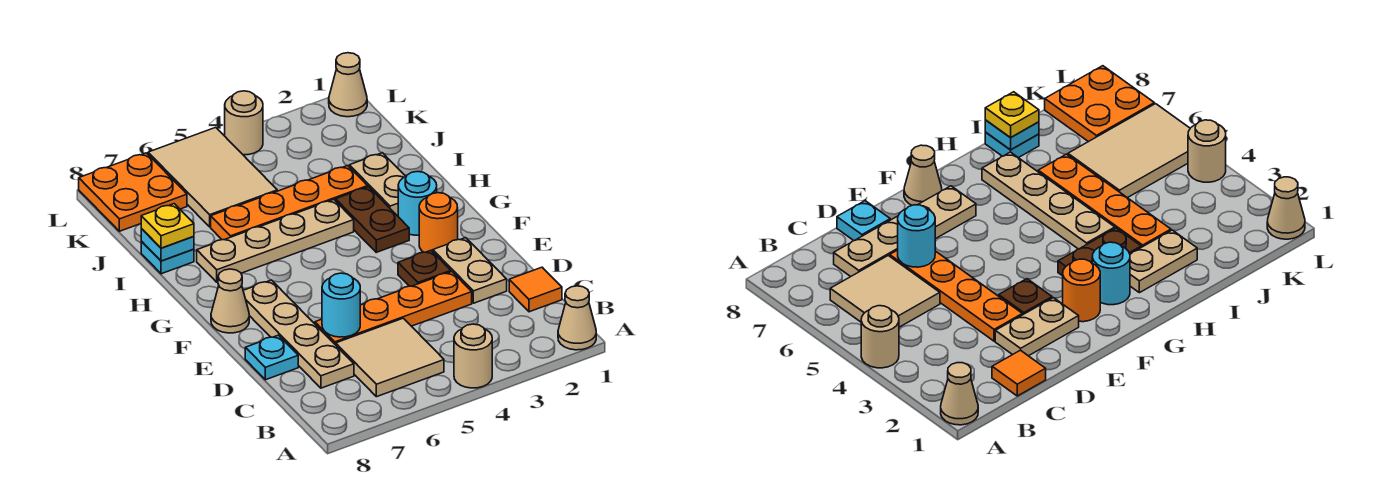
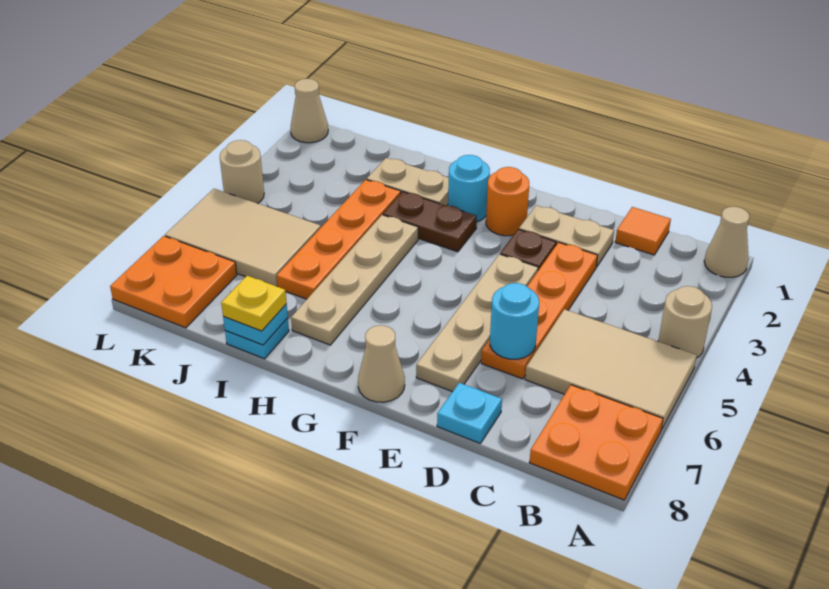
none -> orange 2x2 plate [529,385,663,500]
tan 2x2 tile [336,318,444,397] -> tan 2x3 tile [525,309,697,430]
tan 1x4 plate [243,280,354,388] -> tan 1x4 plate turned to [416,254,538,392]

